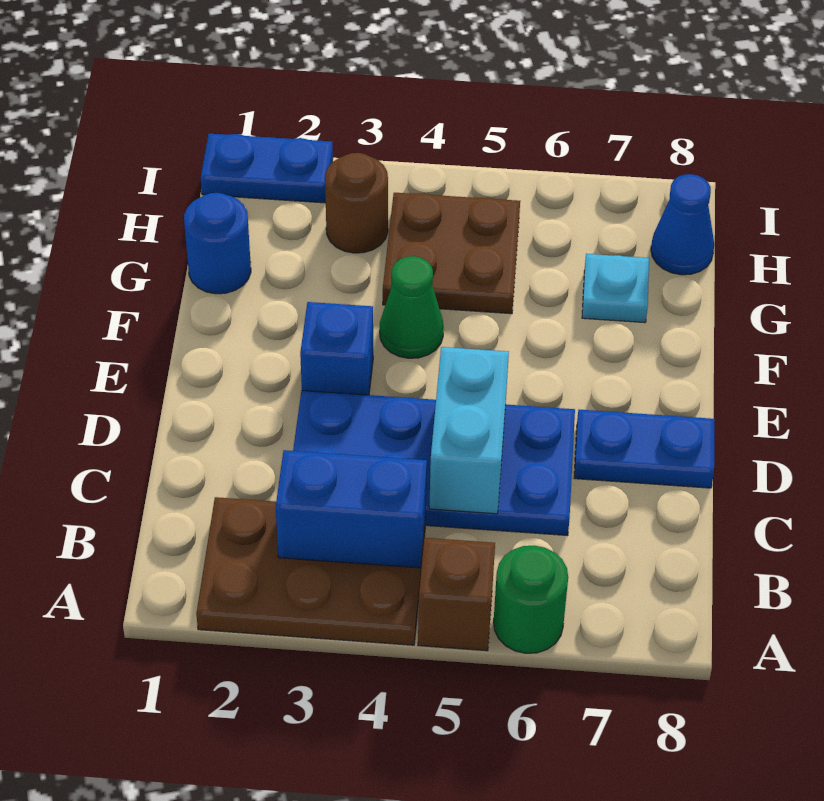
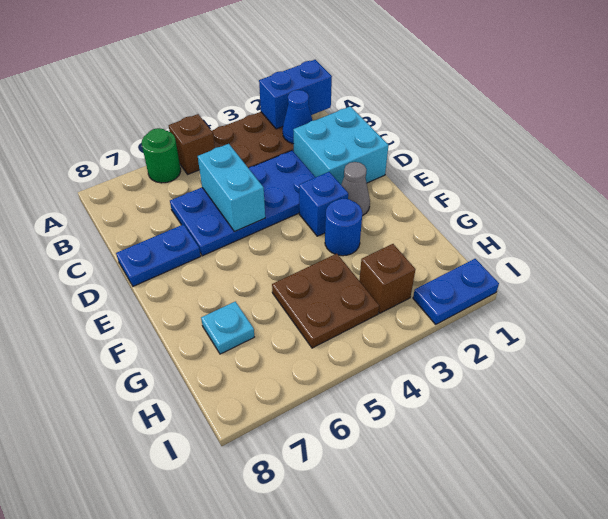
blue 1x2 brick [276,450,427,568] -> blue 1x2 brick moved to [259,60,332,129]
none -> cyan 2x2 brick [293,106,389,184]
none -> grey 1x1 cone [341,162,370,216]
green 1x1 cone [380,256,444,358] -> none
blue 1x1 round brick [184,193,251,294] -> blue 1x1 round brick moved to [325,199,362,256]
brown 1x1 round brick [325,153,388,253] -> brown 1x1 brick [359,244,416,313]
blue 1x1 cone [651,174,714,275] -> blue 1x1 cone moved to [283,90,313,144]

